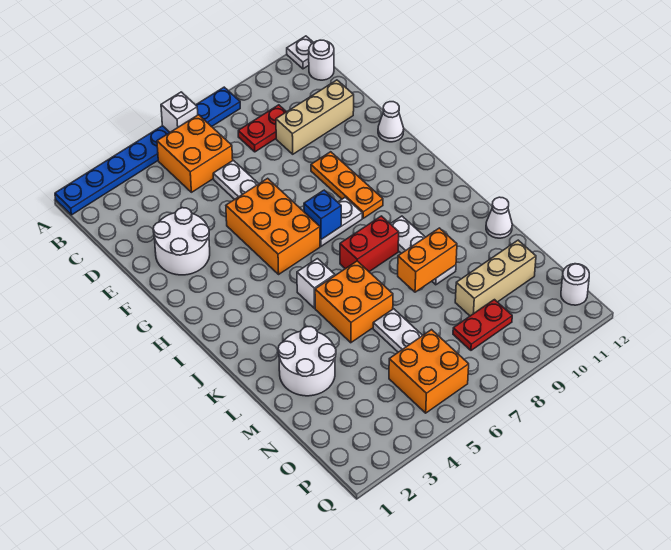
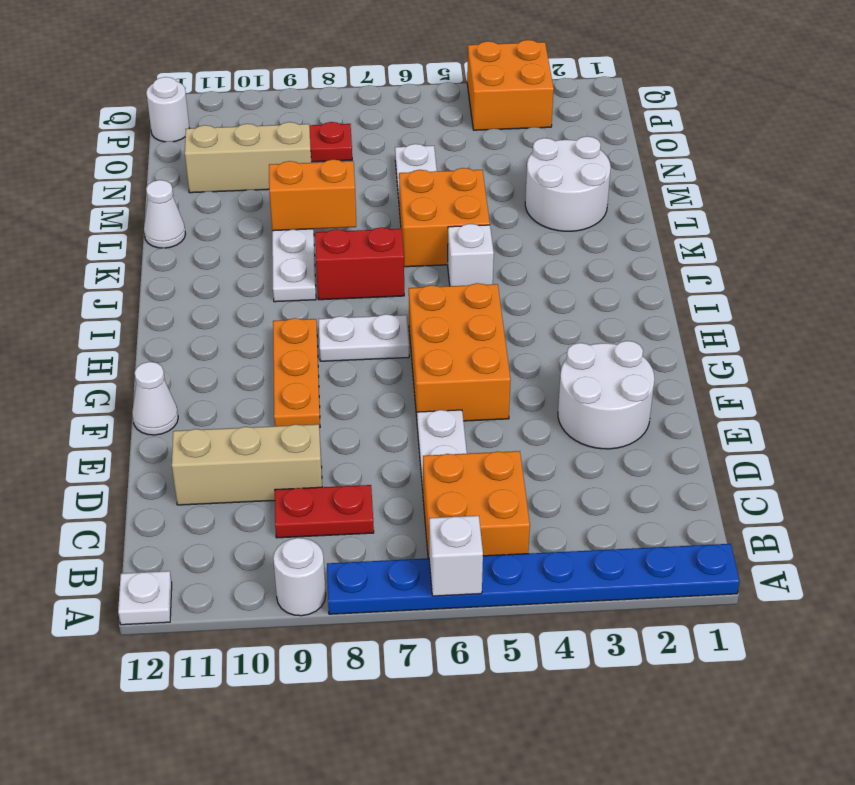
white 1x1 round brick [309,40,334,80] -> white 1x1 round brick moved to [273,538,326,616]
blue 1x1 brick [304,190,341,239] -> none
orange 2x2 brick [389,330,469,413] -> orange 2x2 brick moved to [467,40,554,130]

